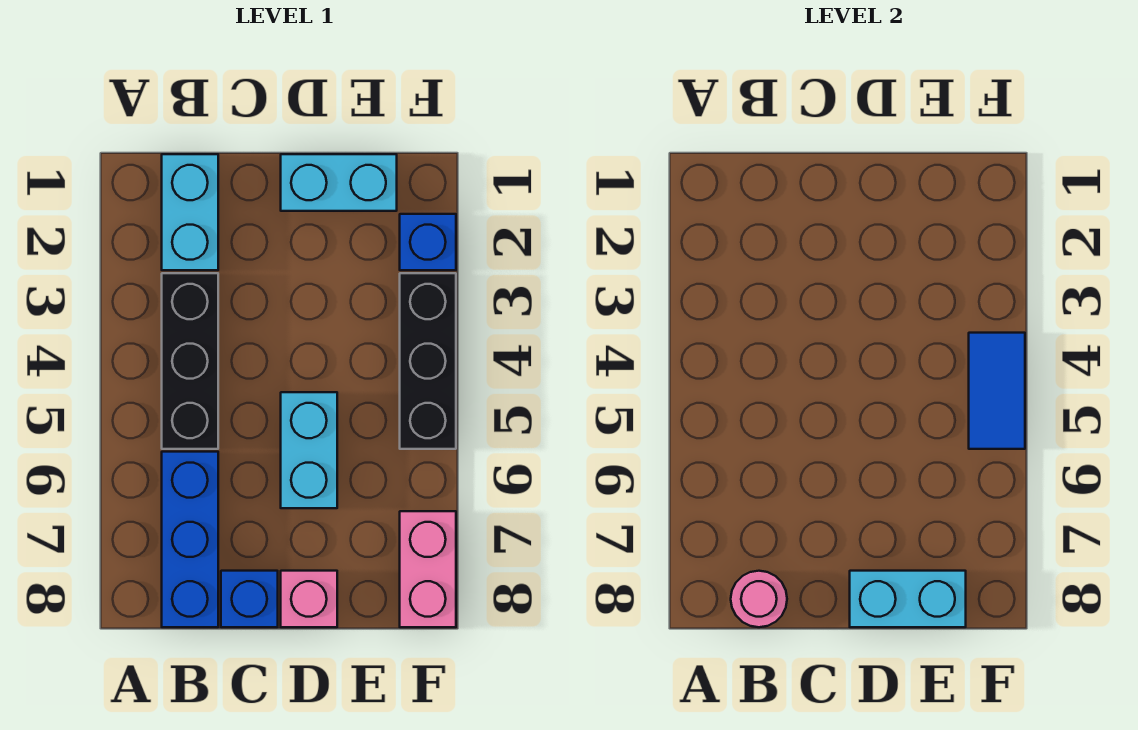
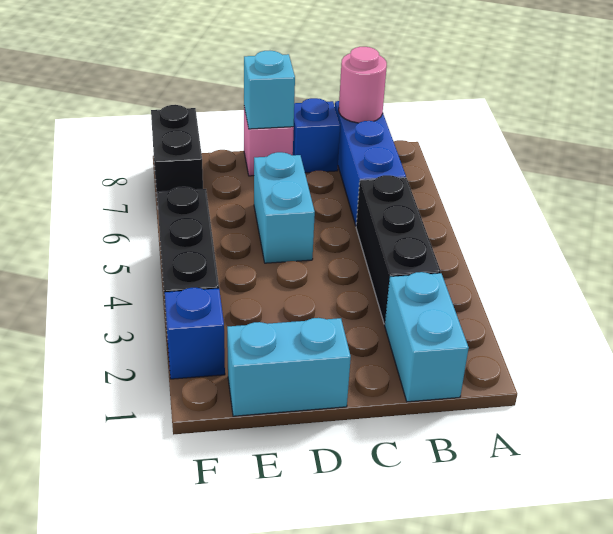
cyan 1x2 brick [850,571,966,627] -> cyan 1x1 brick [244,51,295,129]
blue 1x2 tile [969,333,1025,449] -> none
pink 1x2 brick [400,511,456,627] -> black 1x2 brick [151,105,203,206]

